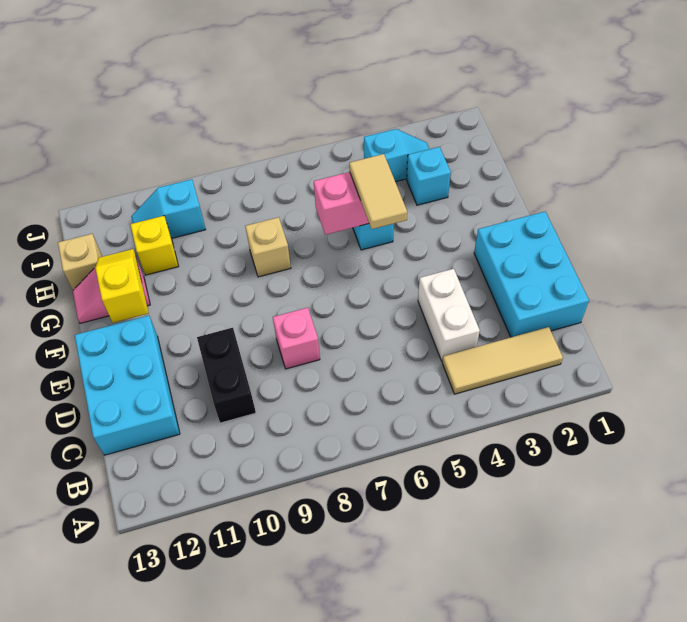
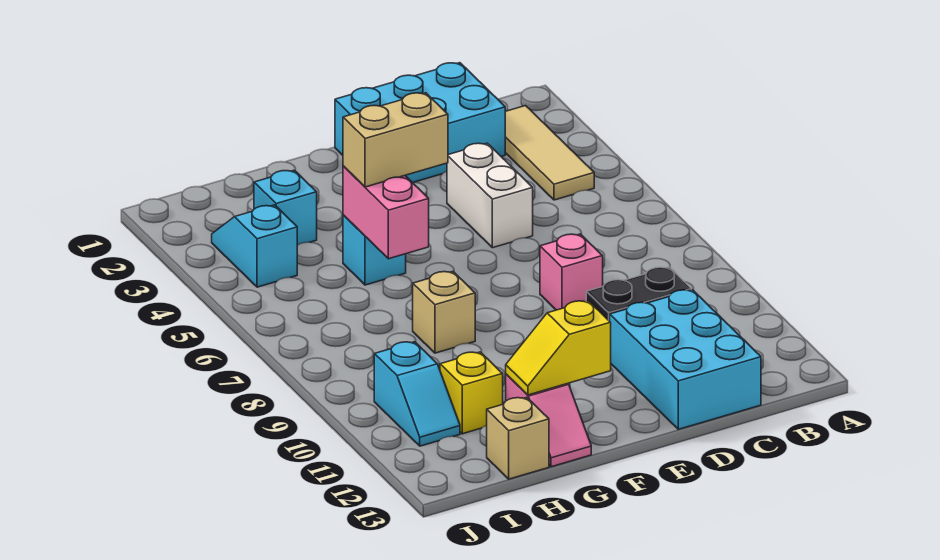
white 1x2 brick [418,269,480,361] -> white 1x2 brick turned to [447,143,533,248]
cyan 2x3 brick [75,315,180,455] -> cyan 2x3 brick turned to [610,290,761,429]
tan 1x2 tile [349,154,407,229] -> tan 1x2 brick [343,93,448,187]

